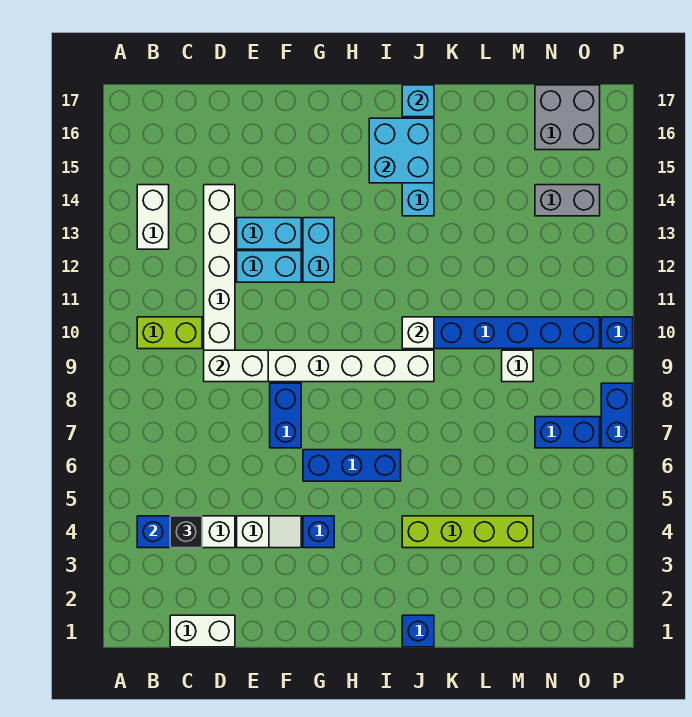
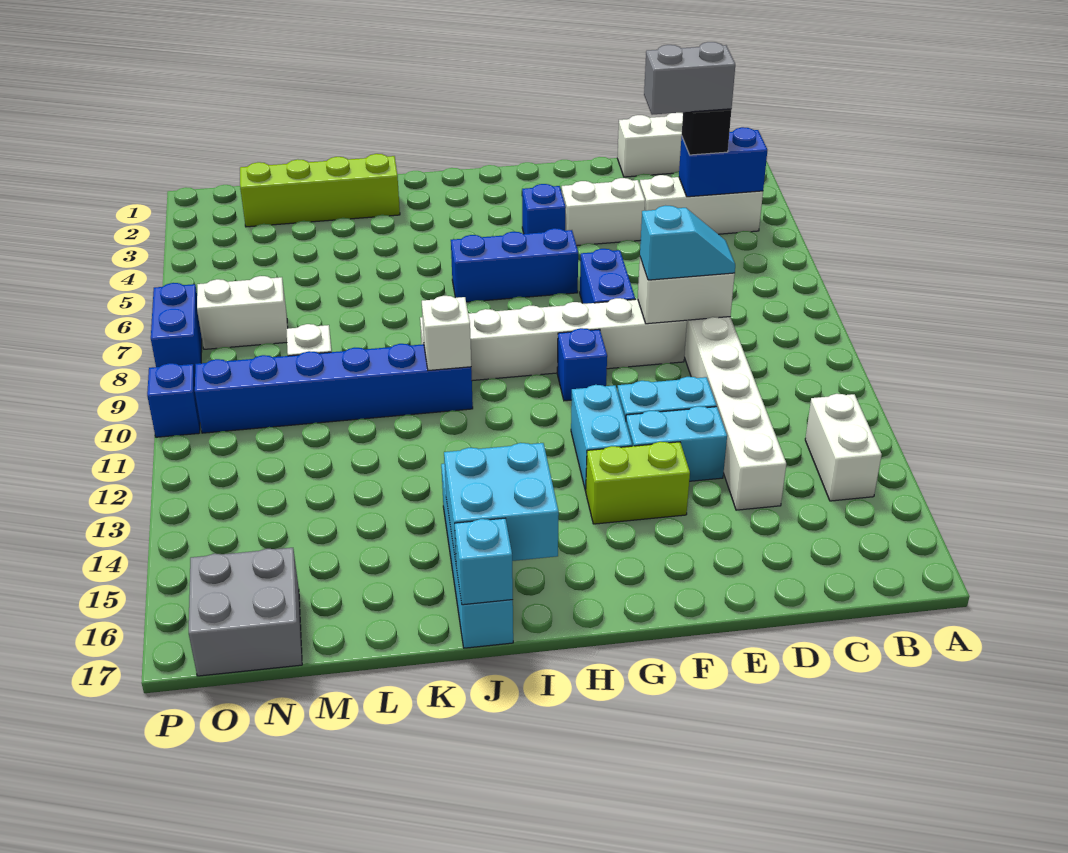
lime 1x2 brick [137,317,202,349] -> lime 1x2 brick moved to [586,442,690,524]
none -> cyan 1x2 slope [640,206,735,280]
white 1x2 slope [237,516,301,548] -> white 1x2 brick [562,178,645,246]
blue 1x1 brick [402,615,434,647] -> blue 1x1 brick moved to [557,328,607,401]
lime 1x4 brick [402,516,533,548] -> lime 1x4 brick moved to [240,154,400,227]
blue 1x2 brick [535,417,600,448] -> white 1x2 brick [197,276,288,349]
grey 1x2 brick [535,185,600,216] -> grey 1x2 brick moved to [644,42,735,115]

